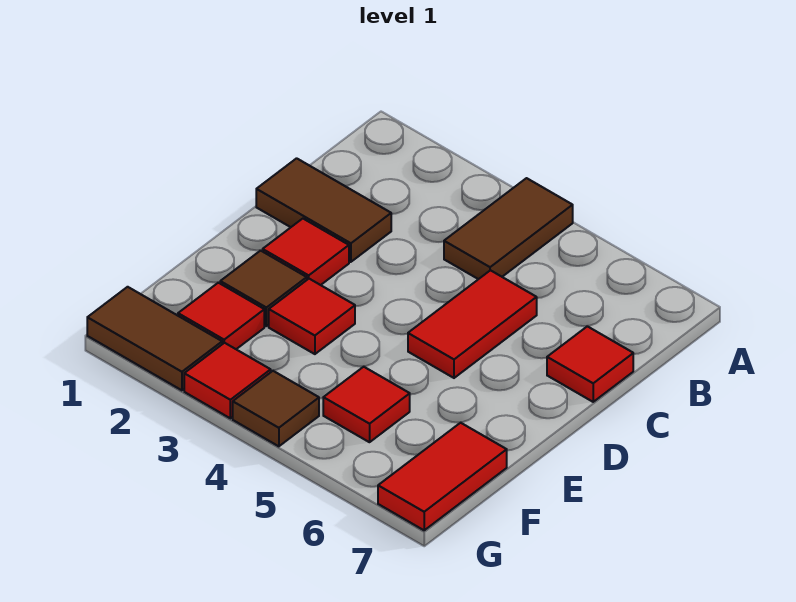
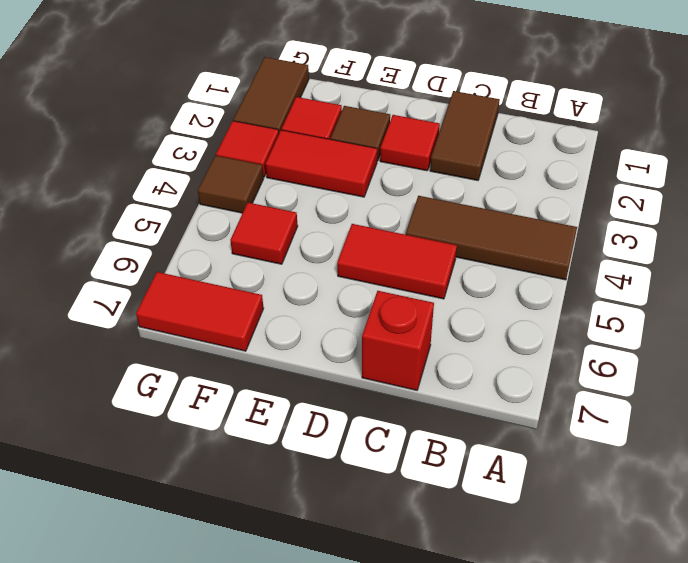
brown 1x2 tile [444,178,573,279] -> brown 1x3 tile [406,196,577,280]
red 1x1 tile [547,326,633,402] -> red 1x1 brick [362,291,434,390]
red 1x1 tile [269,279,355,354] -> red 1x2 tile [266,130,377,197]

